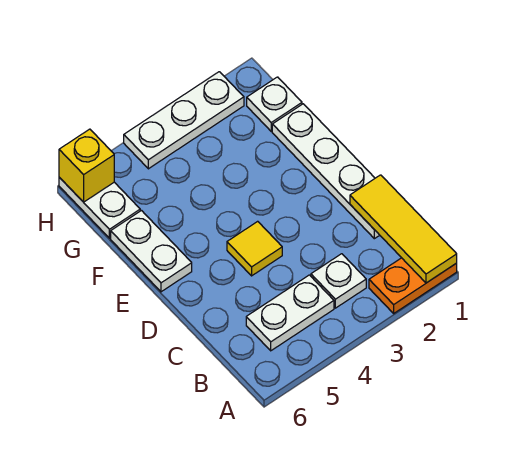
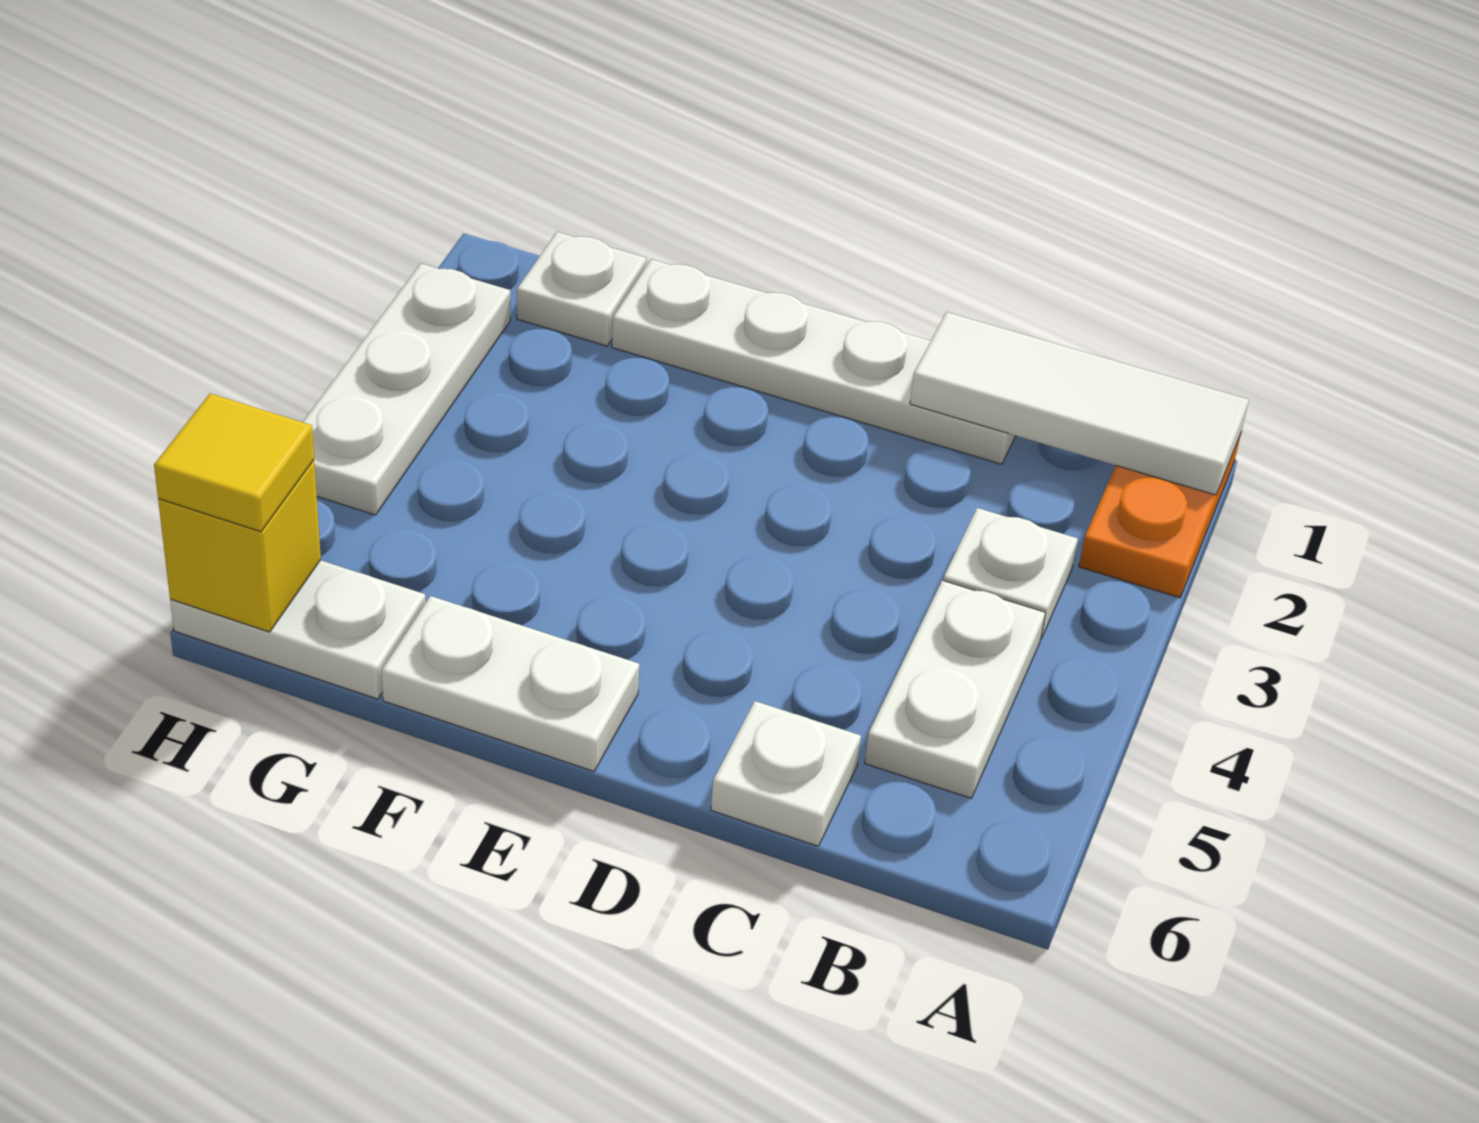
yellow 1x3 tile [350,175,457,283] -> white 1x3 tile [910,312,1249,495]
none -> white 1x1 plate [711,701,861,846]
yellow 1x1 tile [227,221,282,276] -> yellow 1x1 tile moved to [154,393,314,532]

